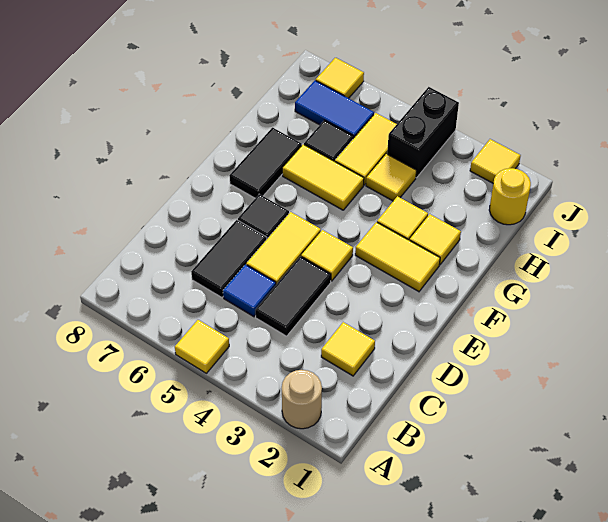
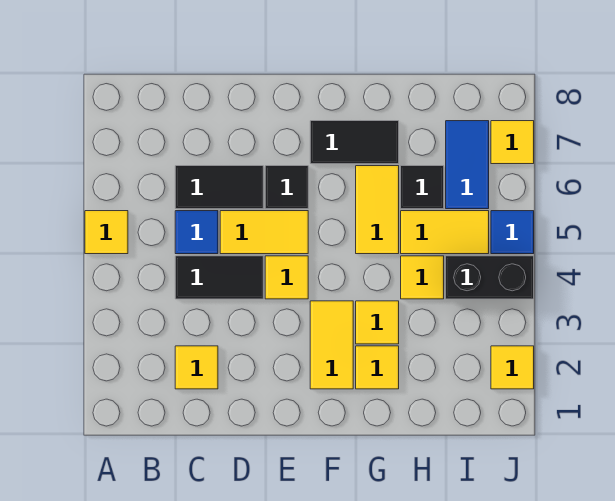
tan 1x1 round brick [282,370,322,429] -> none
yellow 1x1 round brick [489,168,531,225] -> none
none -> blue 1x1 tile [491,211,534,254]

